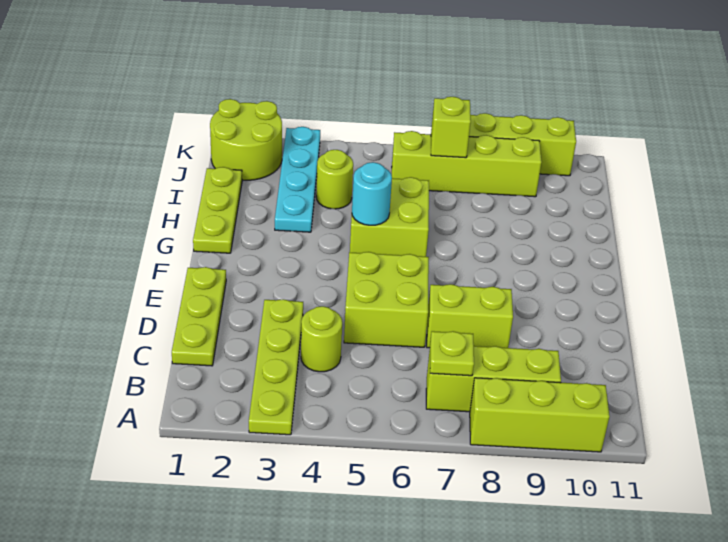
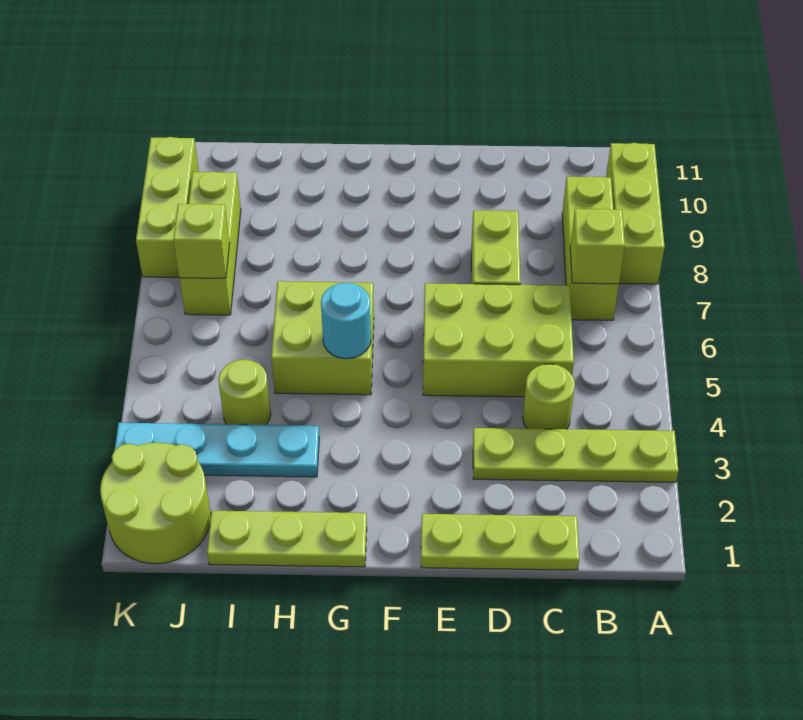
lime 1x1 plate [430,331,474,376] -> lime 1x1 brick [570,209,625,284]
lime 2x2 brick [344,252,429,347] -> lime 2x3 brick [423,283,574,397]
lime 1x4 brick [392,131,542,197] -> lime 1x3 brick [179,171,241,315]

